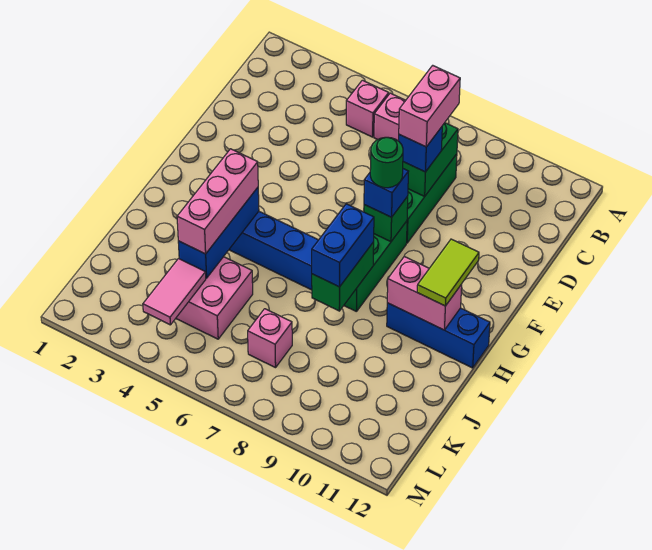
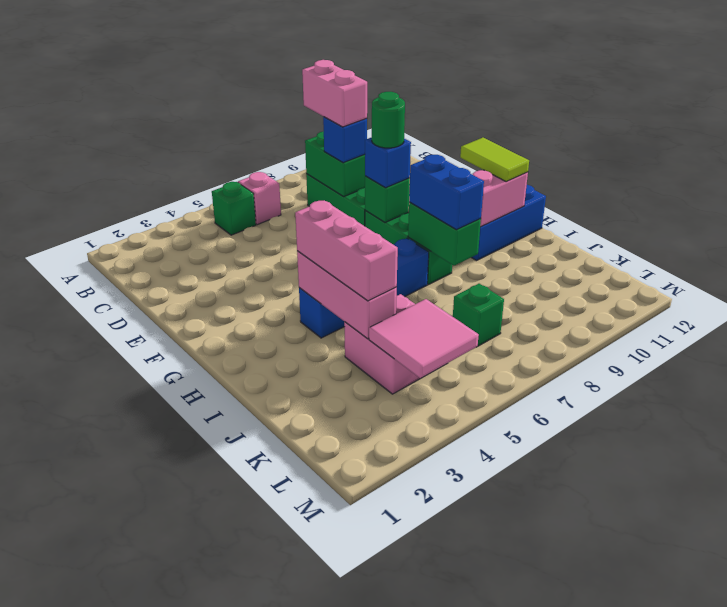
pink 1x1 brick [346,80,389,137] -> green 1x1 brick [212,182,256,235]
blue 1x3 brick [178,188,259,278] -> pink 1x3 brick [297,251,397,339]
pink 1x2 tile [143,259,206,325] -> pink 2x2 tile [369,299,479,378]
pink 1x1 brick [248,309,292,368] -> green 1x1 brick [453,284,504,346]

